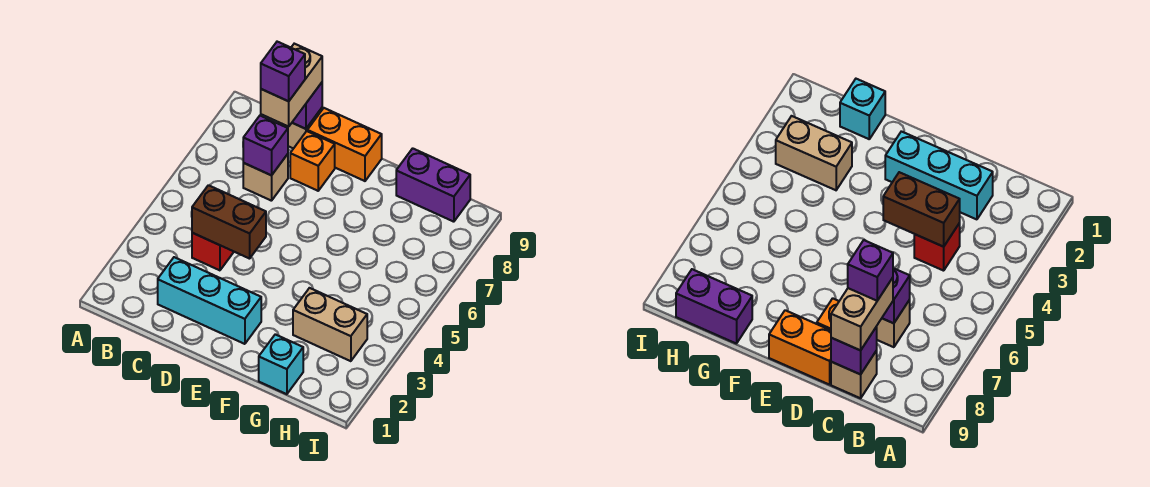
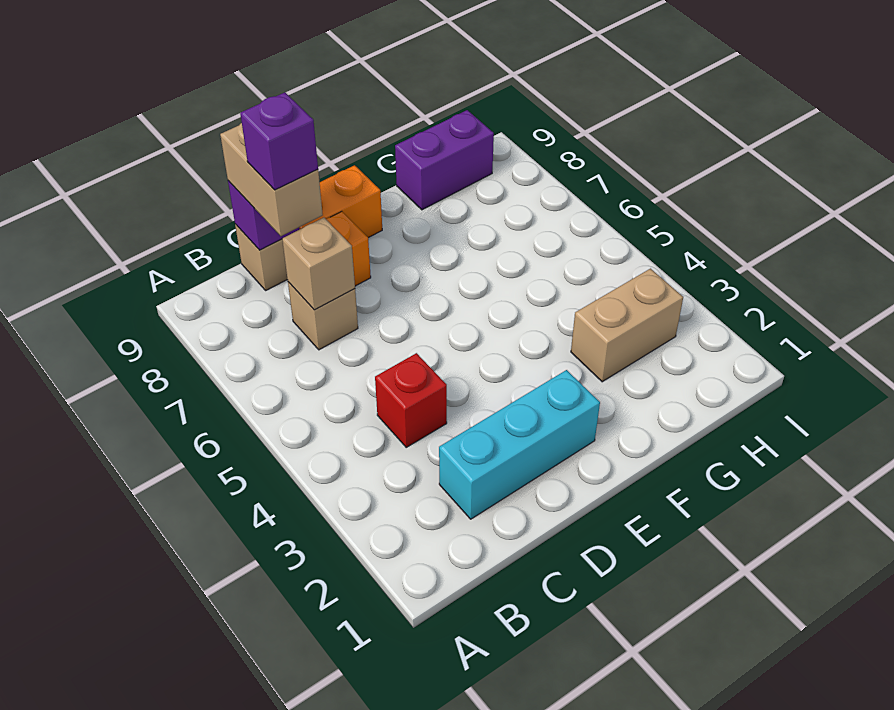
brown 1x2 brick [192,185,266,259] -> none
purple 1x1 brick [243,116,288,175] -> tan 1x1 brick [282,218,355,310]
cyan 1x1 brick [259,334,303,394] -> none

